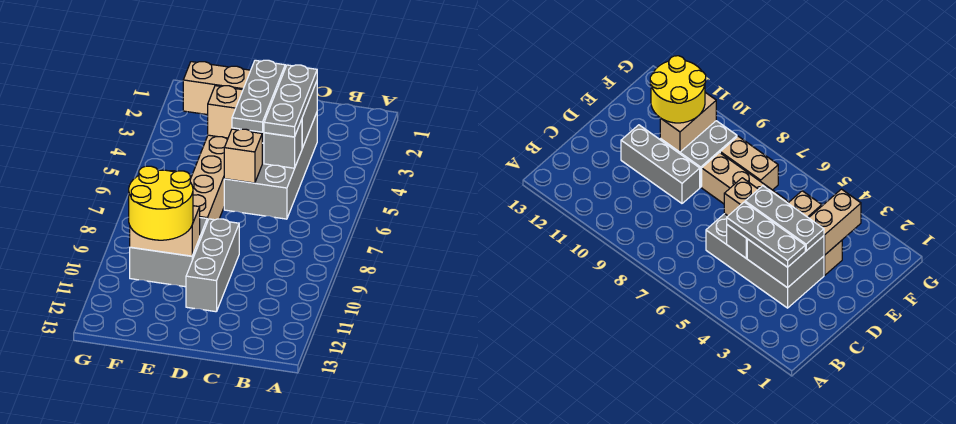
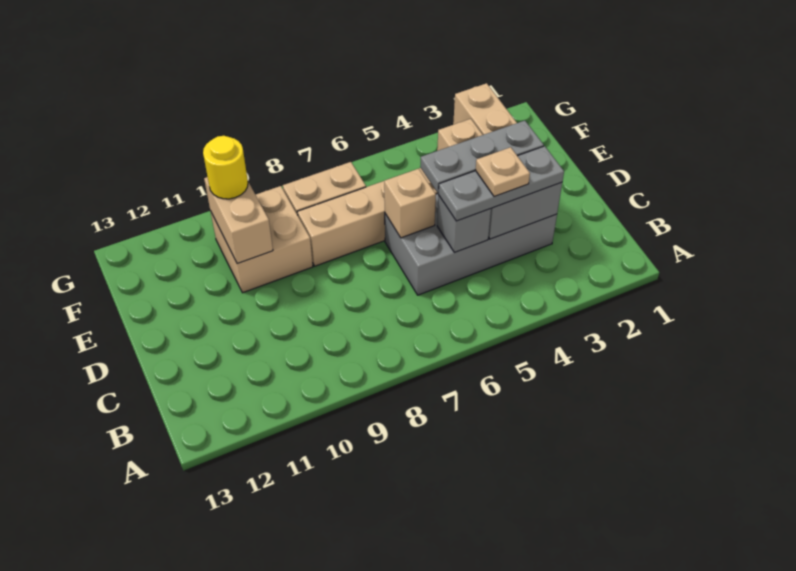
none -> tan 1x1 plate [475,147,530,197]
grey 1x3 brick [186,219,239,312] -> none
grey 2x2 brick [130,218,207,287] -> tan 2x2 brick [211,186,313,293]
yellow 2x2 round brick [129,166,193,240] -> yellow 1x1 round brick [203,136,248,199]

